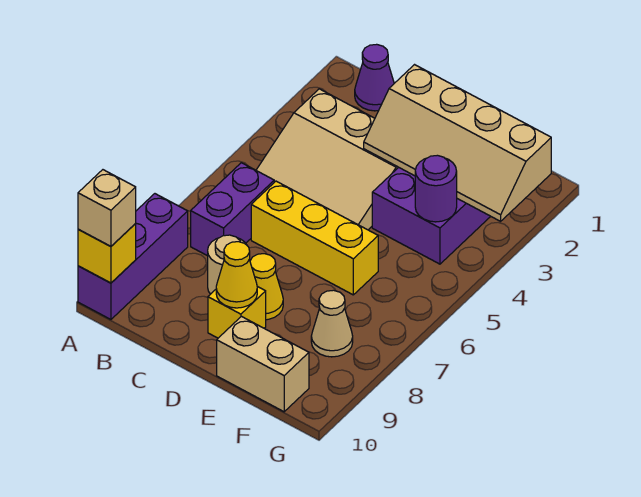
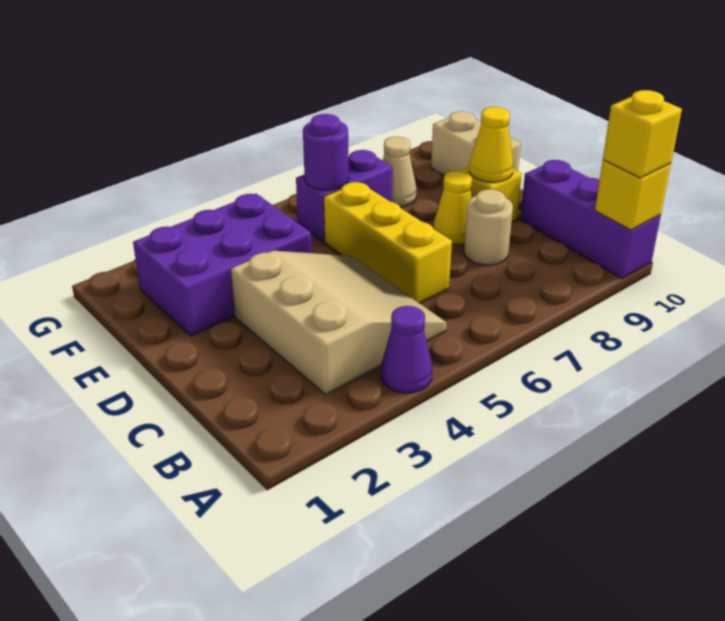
purple 1x3 brick [78,194,188,319] -> purple 1x3 brick turned to [520,160,661,278]
tan 1x1 brick [78,170,136,246] -> yellow 1x1 brick [603,90,682,178]
purple 1x1 cone [355,44,394,111] -> purple 1x1 cone moved to [381,306,432,393]
purple 1x2 brick [191,163,274,256] -> purple 1x2 brick moved to [296,150,393,242]
tan 2x4 slope [364,65,551,221] -> none
purple 1x1 round brick [415,155,457,222] -> purple 1x1 round brick moved to [303,114,349,190]

